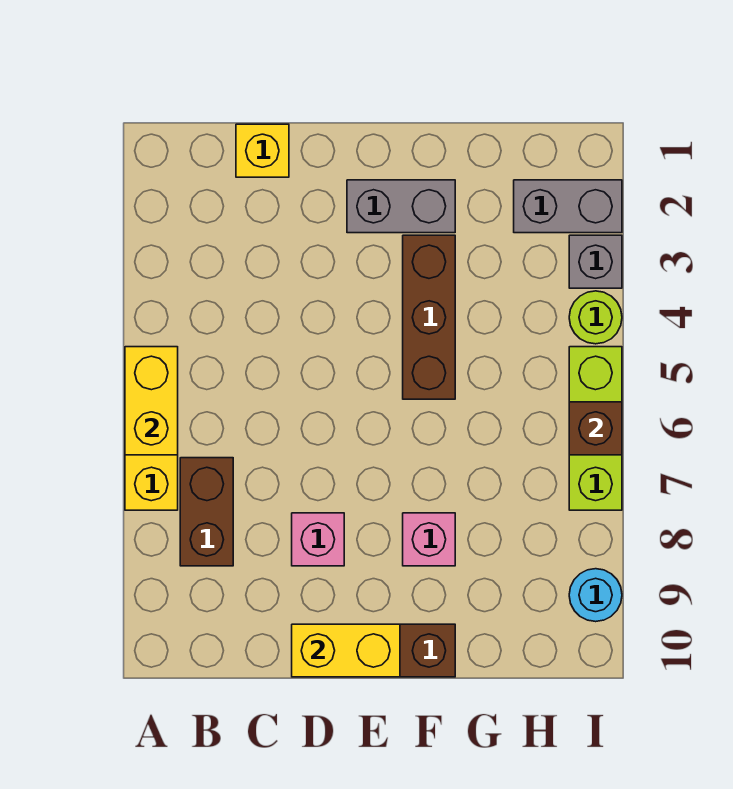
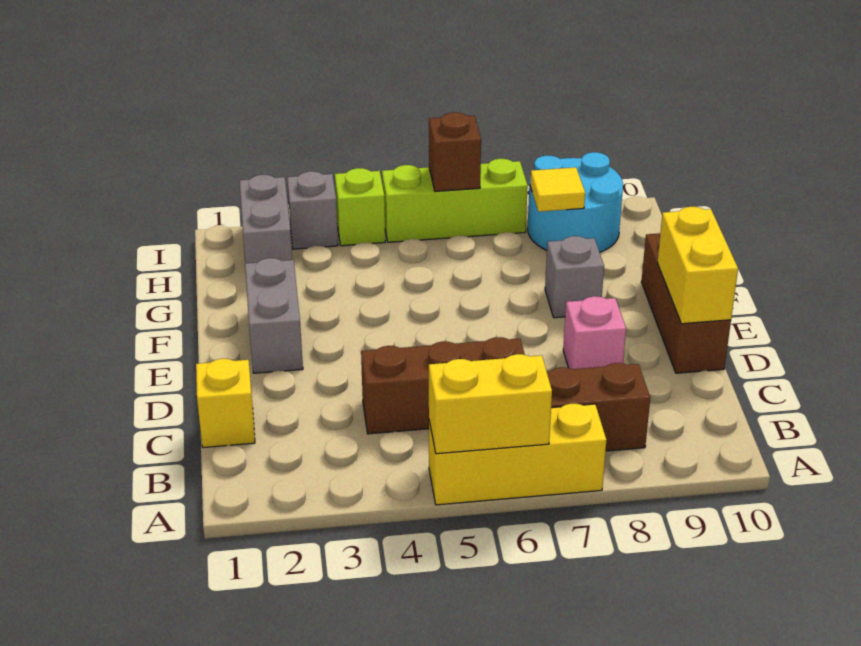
brown 1x3 brick [403,235,455,399] -> brown 1x3 brick moved to [361,337,525,434]
pink 1x1 brick [403,513,455,566] -> grey 1x1 brick [545,236,604,318]
none -> yellow 1x1 tile [530,167,585,212]
lime 1x1 round brick [569,291,622,344] -> lime 1x1 brick [335,168,385,246]
cyan 1x1 round brick [569,569,622,622] -> cyan 2x2 round brick [527,152,623,252]

